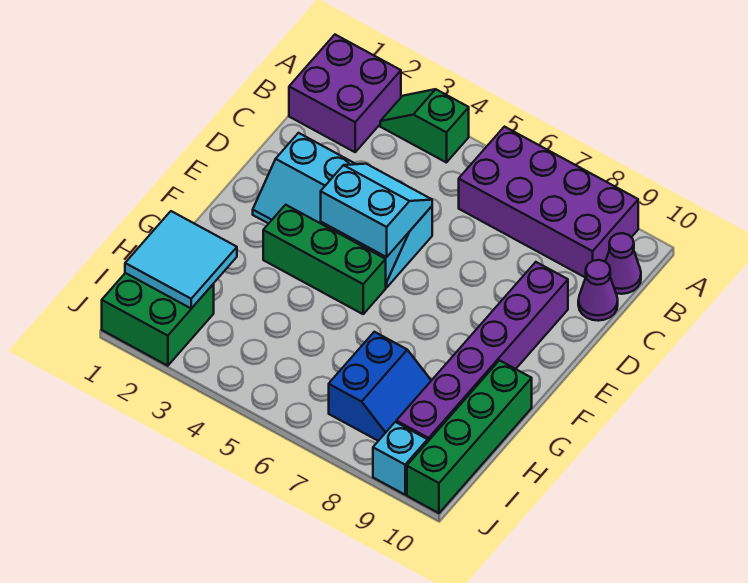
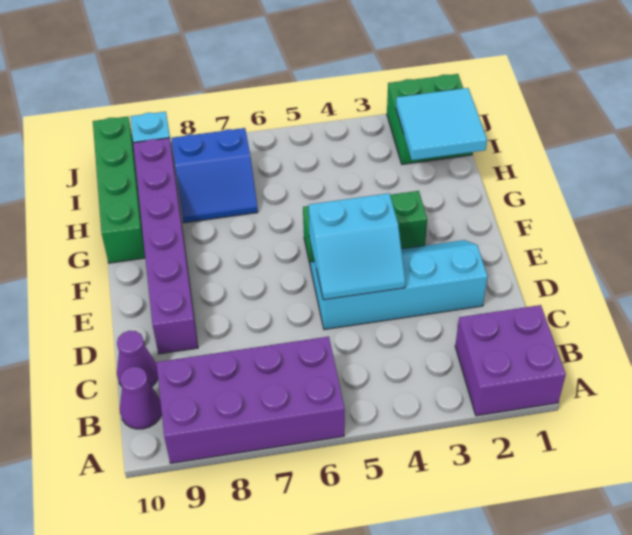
green 1x2 slope [380,89,469,163] -> none
blue 2x2 slope [329,332,431,441] -> blue 2x2 slope turned to [171,128,258,223]

